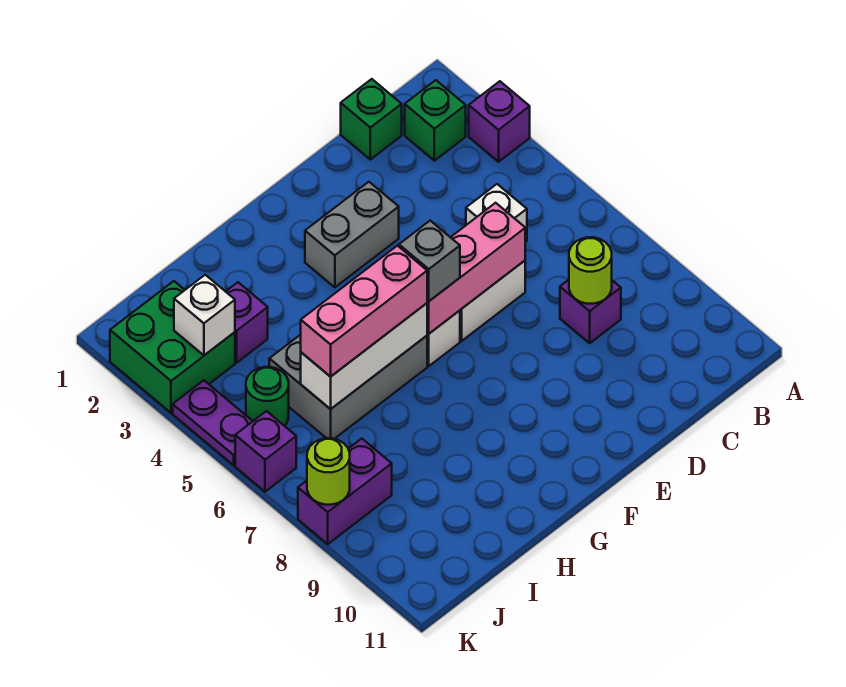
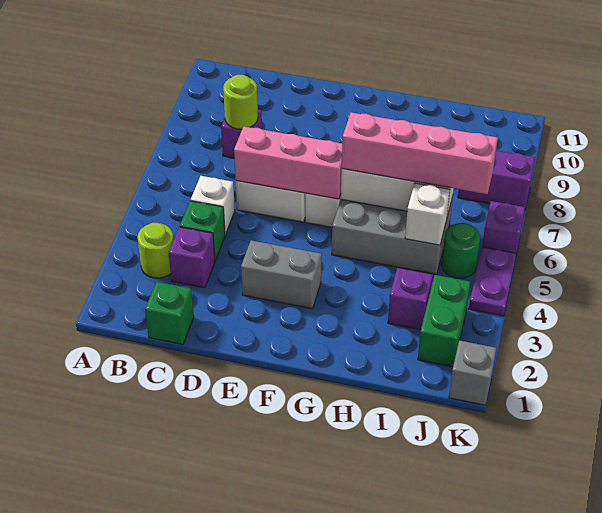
purple 1x1 brick [469,81,530,162] -> purple 1x1 brick moved to [169,227,215,288]
green 1x1 brick [405,80,466,161] -> green 1x1 brick moved to [180,201,225,261]
grey 1x1 brick [399,221,460,301] -> grey 1x1 brick moved to [449,340,496,405]
pink 1x3 brick [301,246,427,377] -> pink 1x4 brick [342,112,498,194]
green 2x2 brick [110,281,235,413] -> green 1x2 brick [418,275,470,367]
white 1x1 brick [174,275,235,355] -> white 1x1 brick moved to [405,183,450,245]
lime 1x1 round brick [307,438,350,505] -> lime 1x1 round brick moved to [137,223,173,278]

